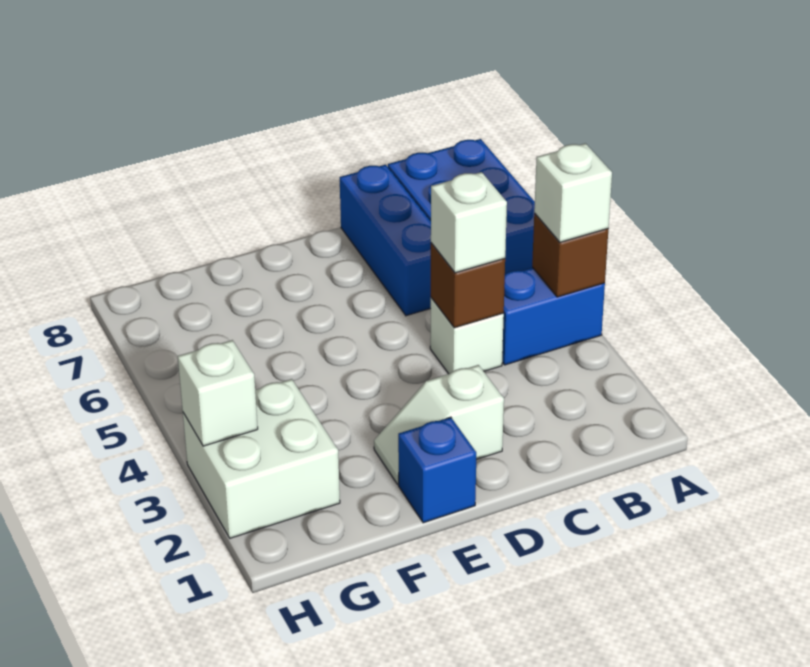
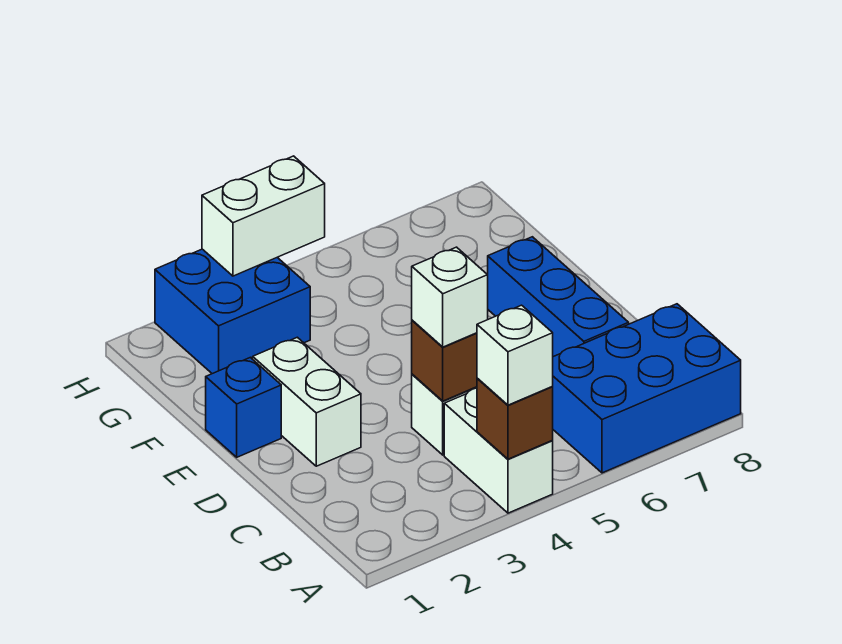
blue 1x2 brick [502,267,605,365] -> white 1x2 brick [444,388,553,513]
blue 1x3 brick [340,165,431,316] -> blue 1x3 brick turned to [488,237,629,357]
white 1x2 slope [374,365,504,485] -> white 1x2 brick [253,337,361,466]
white 2x2 brick [183,379,340,538] -> blue 2x2 brick [155,249,310,374]
white 1x1 brick [178,340,258,446] -> white 1x2 brick [202,156,325,276]

